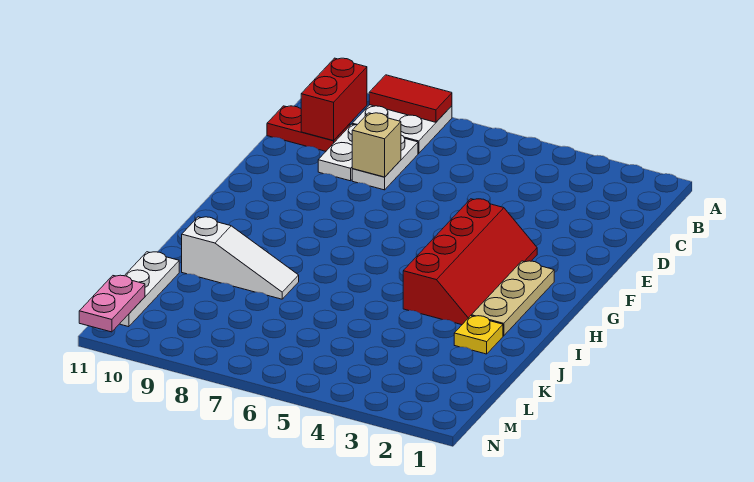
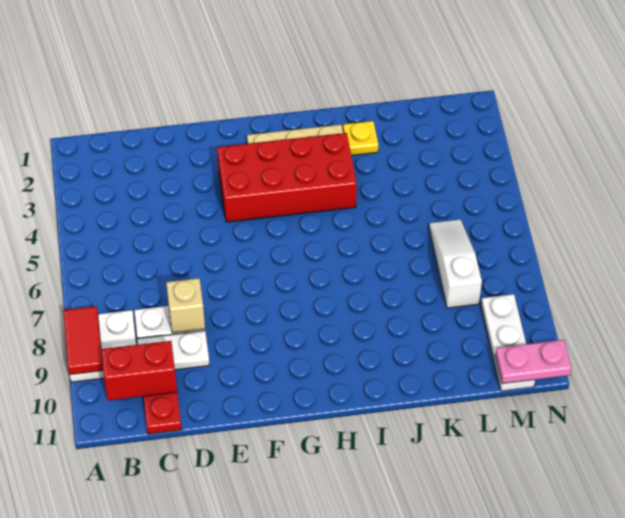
red 2x4 slope [403,199,537,325] -> red 2x4 brick [217,133,357,222]
white 1x3 slope [182,217,299,299] -> white 1x3 slope moved to [429,219,482,308]
white 1x3 plate [120,252,179,327] -> white 1x3 plate turned to [481,294,535,391]

